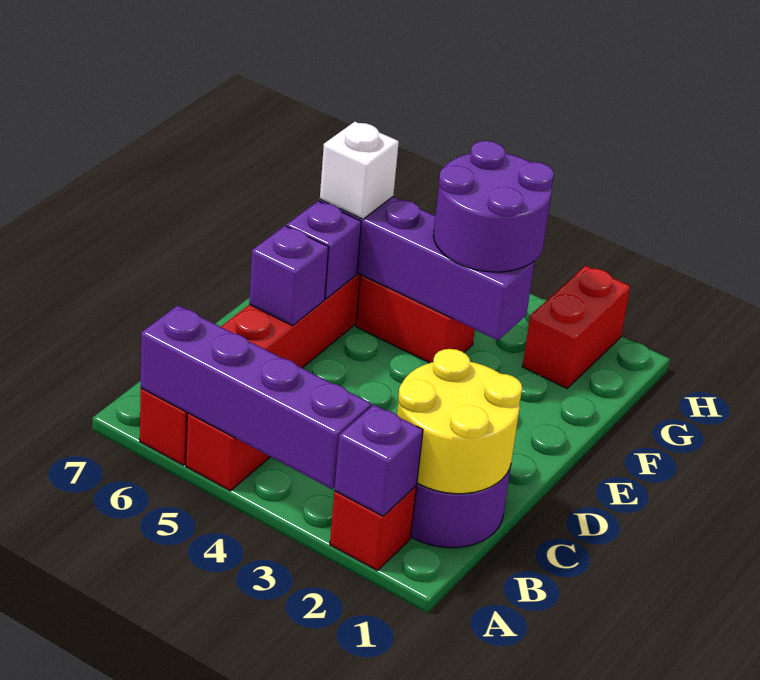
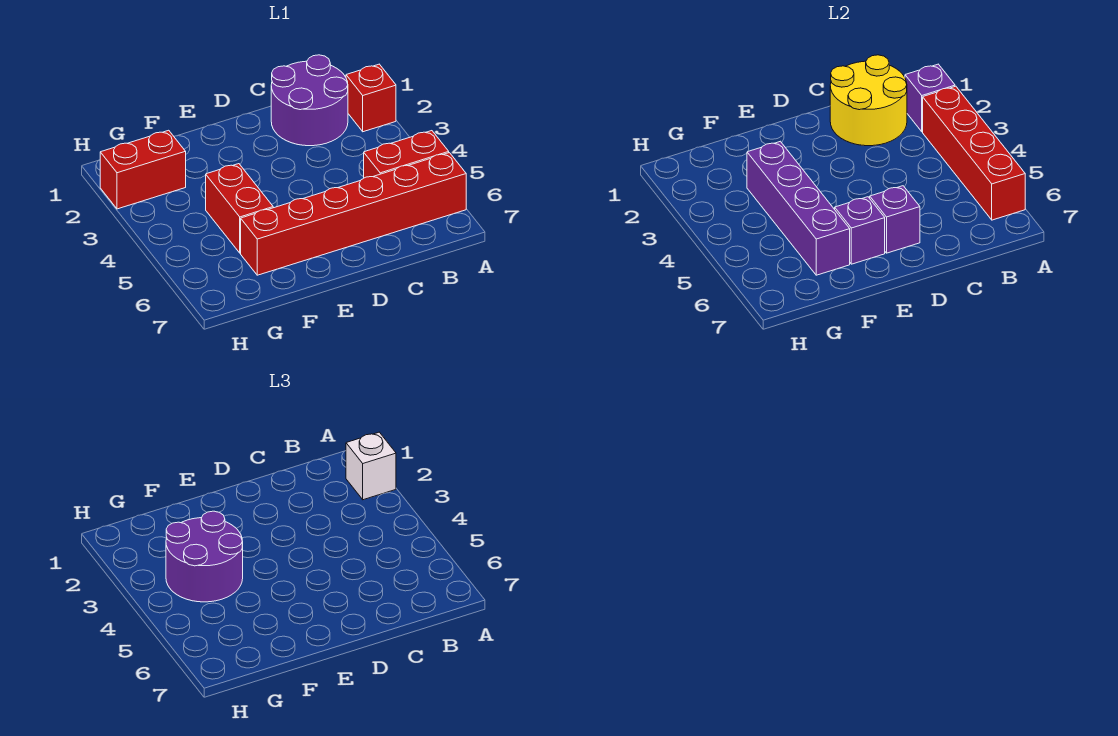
purple 1x4 brick [141,305,371,489] -> red 1x4 brick [923,86,1025,220]
white 1x1 brick [320,122,399,219] -> white 1x1 brick moved to [346,432,396,500]

